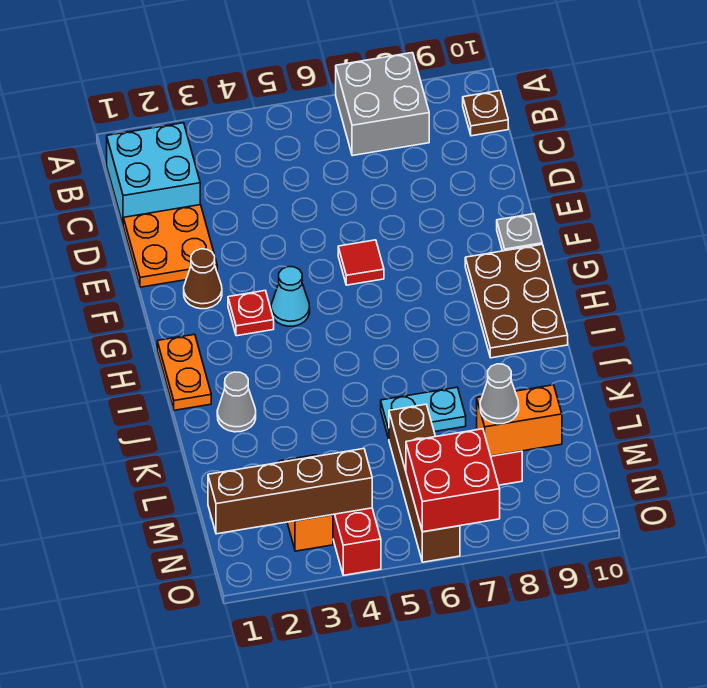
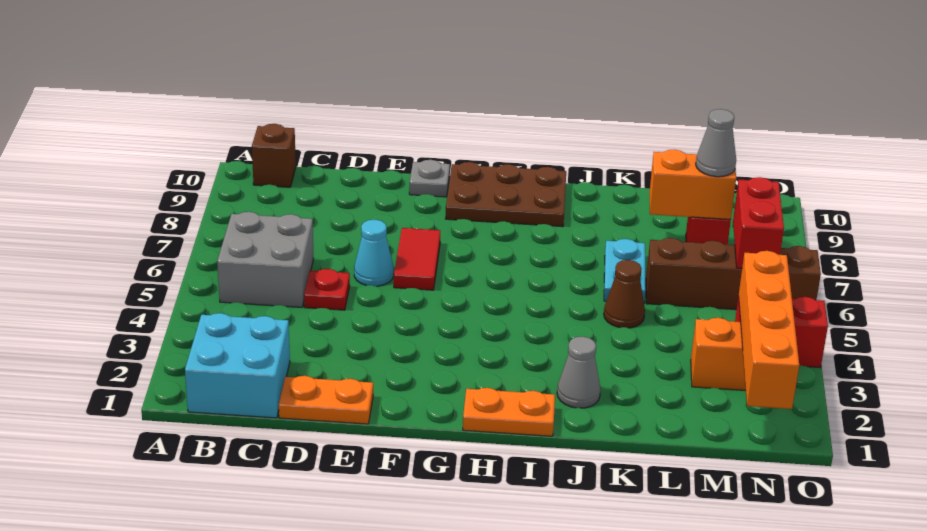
grey 2x2 brick [336,53,429,156] -> grey 2x2 brick moved to [217,212,314,307]
brown 1x1 plate [463,91,508,136] -> brown 1x1 brick [252,124,296,187]
orange 2x2 plate [123,205,217,287] -> orange 1x2 plate [279,376,373,424]
brown 1x1 cone [184,249,222,309] -> brown 1x1 cone moved to [604,260,645,328]
red 1x1 tile [338,240,384,285] -> red 1x2 tile [394,228,440,290]
red 1x1 plate [228,291,274,336] -> red 1x1 plate moved to [304,269,350,310]
cyan 1x1 cone [271,267,310,326] -> cyan 1x1 cone moved to [354,220,394,286]
orange 1x2 brick [477,385,562,456] -> orange 1x2 brick turned to [650,150,736,219]
brown 1x4 brick [208,449,372,534] -> orange 1x4 brick [739,251,799,409]
red 2x2 brick [406,429,500,532] -> red 1x2 brick [733,177,784,268]

